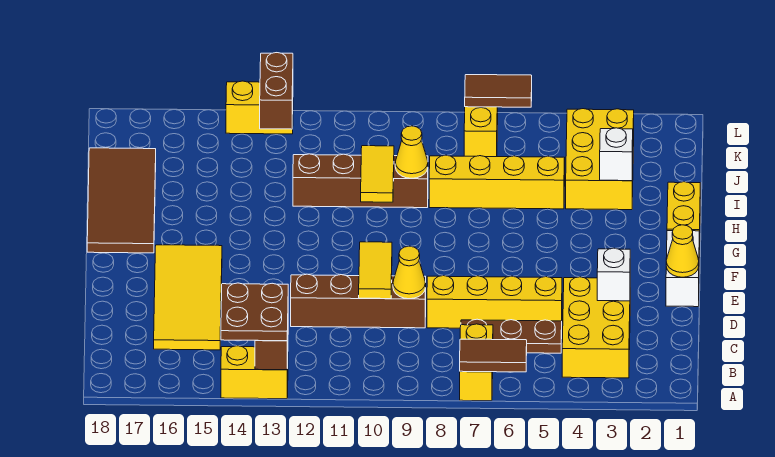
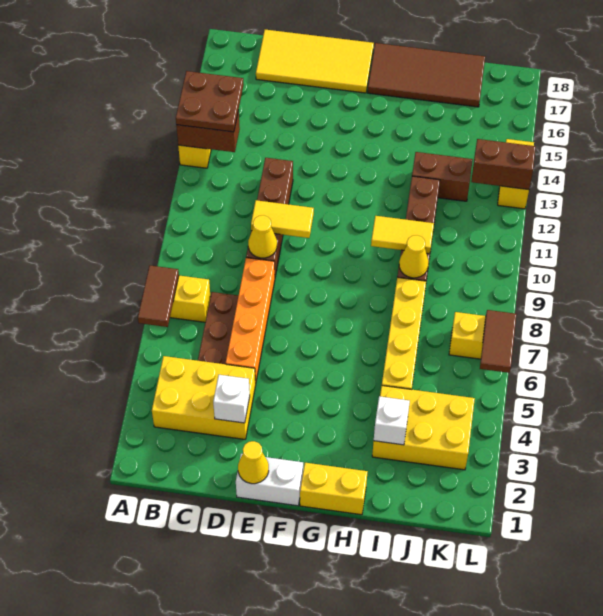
yellow 2x4 tile [154,245,222,350] -> yellow 2x4 tile moved to [256,30,374,93]
yellow 1x4 brick [427,276,562,328] -> orange 1x4 brick [226,258,275,383]
none -> brown 1x2 brick [412,152,473,201]

